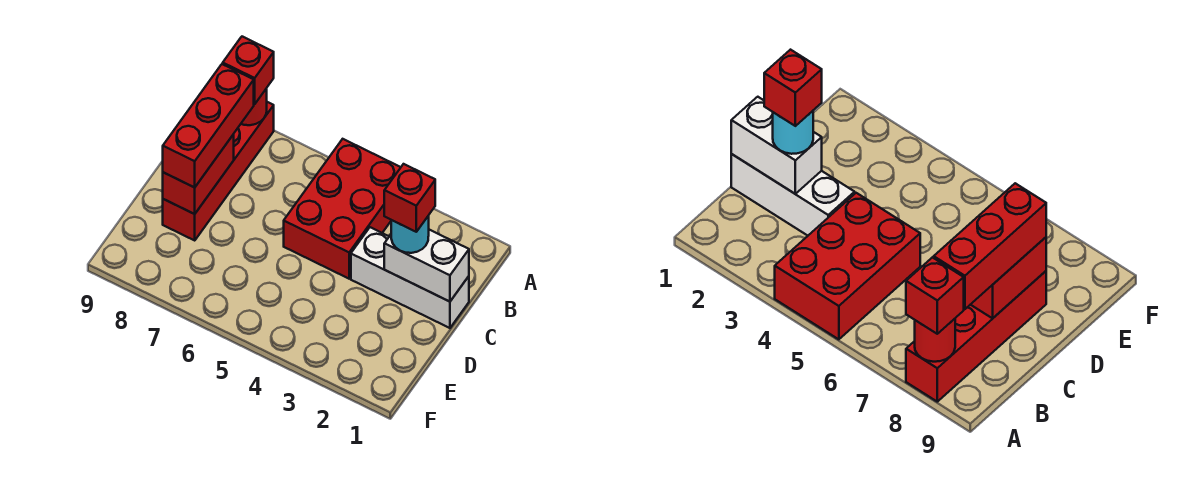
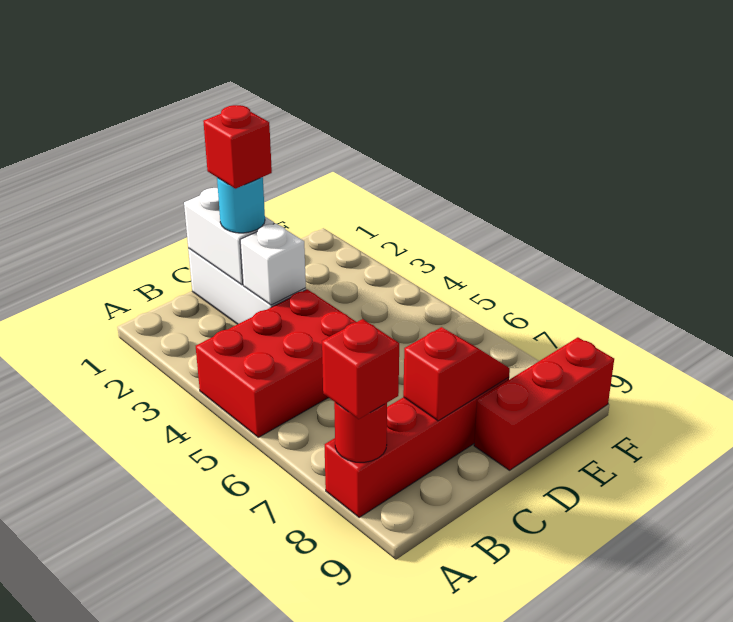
red 1x3 brick [163,64,254,187] -> red 1x3 brick moved to [474,337,614,470]
none -> white 1x1 brick [240,223,306,305]
red 1x2 brick [163,134,234,214] -> red 1x2 slope [403,327,510,421]

